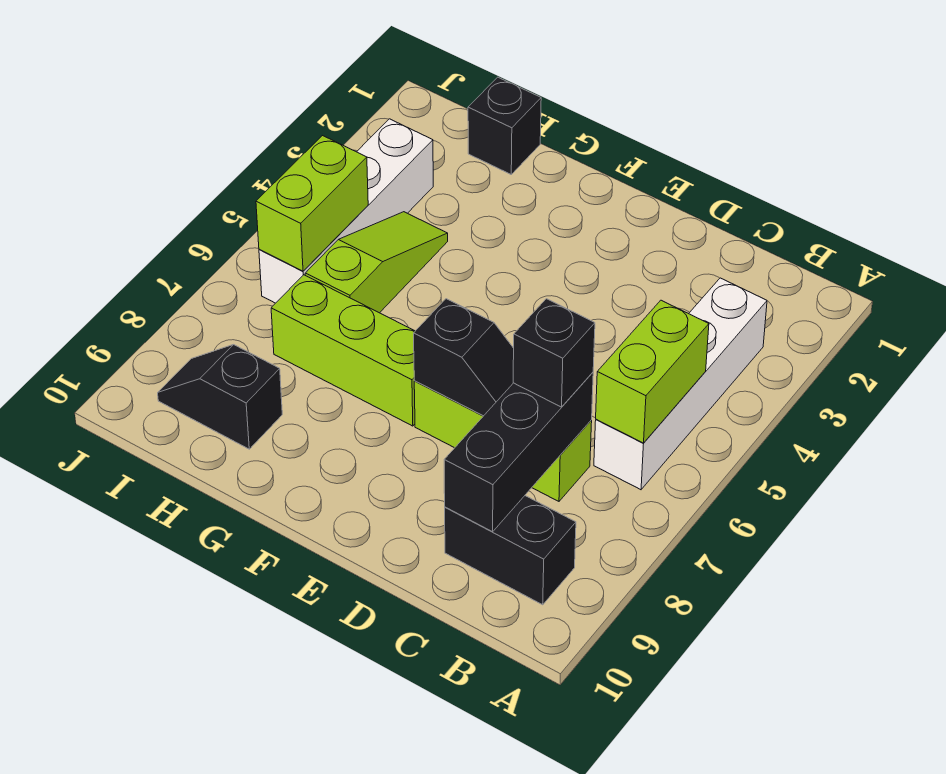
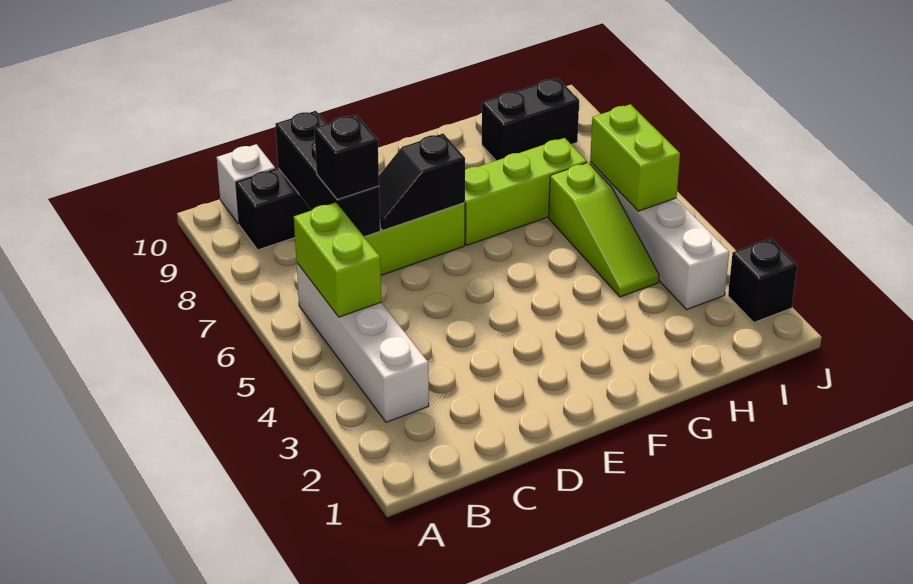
none -> white 1x1 brick [217,144,275,224]
black 1x1 brick [468,77,541,174] -> black 1x1 brick moved to [728,238,797,322]
black 1x2 slope [158,345,282,449] -> black 1x2 brick [482,78,579,161]

